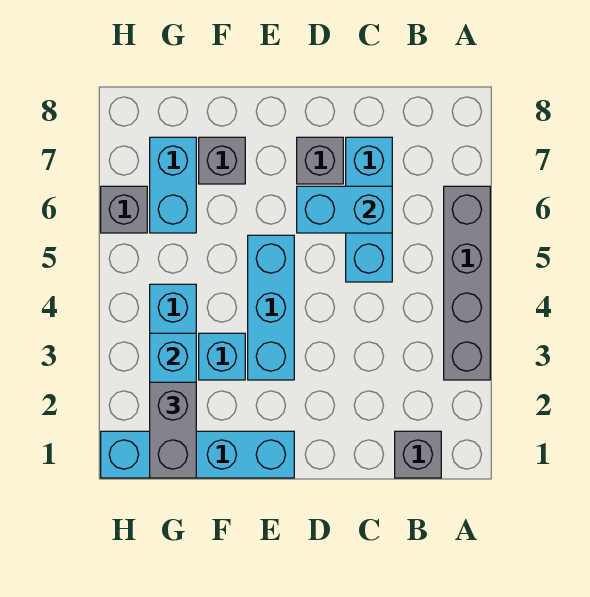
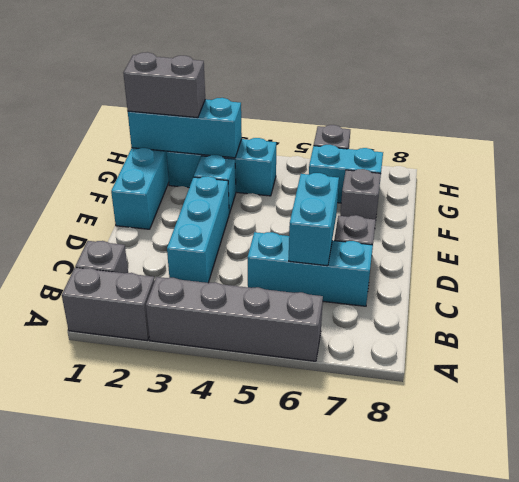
none -> grey 1x2 brick [62,268,155,341]
cyan 1x3 brick [248,235,294,380] -> cyan 1x3 brick turned to [167,176,229,283]

